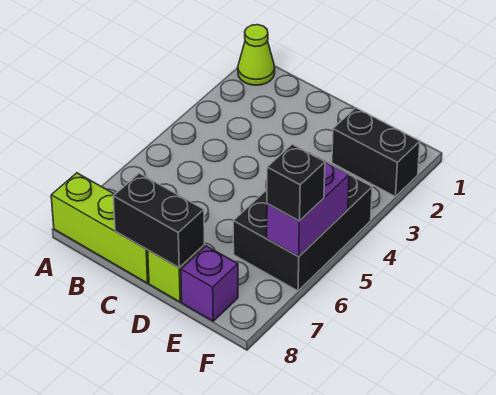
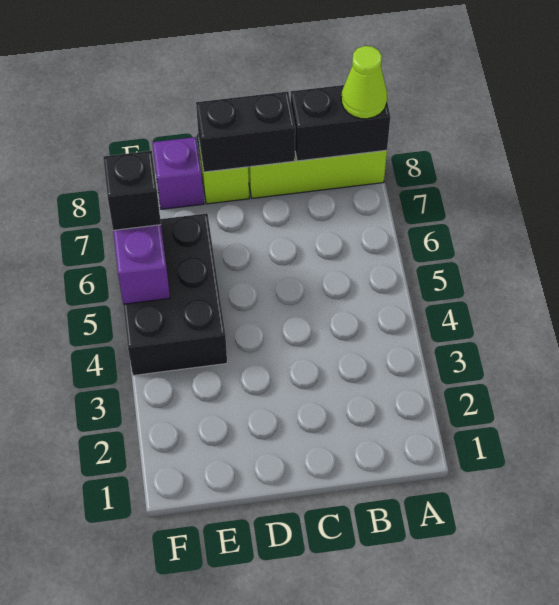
lime 1x1 cone [238,25,275,85] -> lime 1x1 cone moved to [341,46,387,119]
black 1x2 brick [332,108,420,197] -> black 1x2 brick moved to [291,85,390,161]

